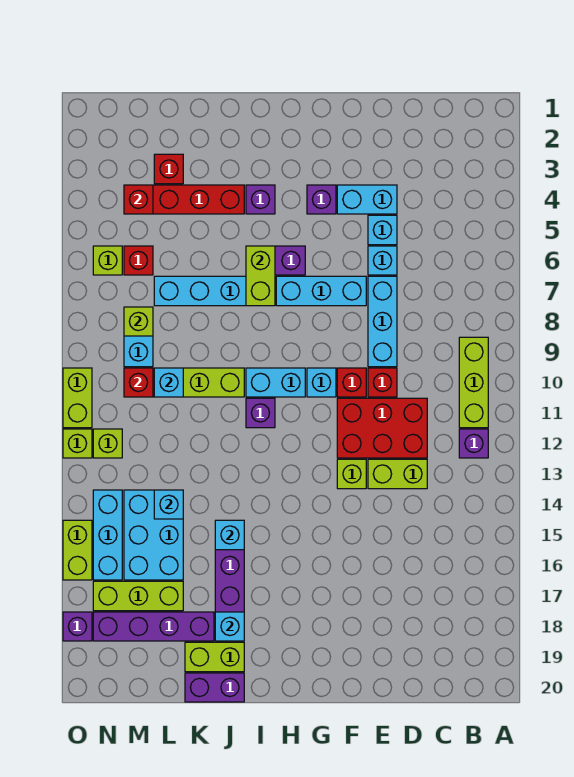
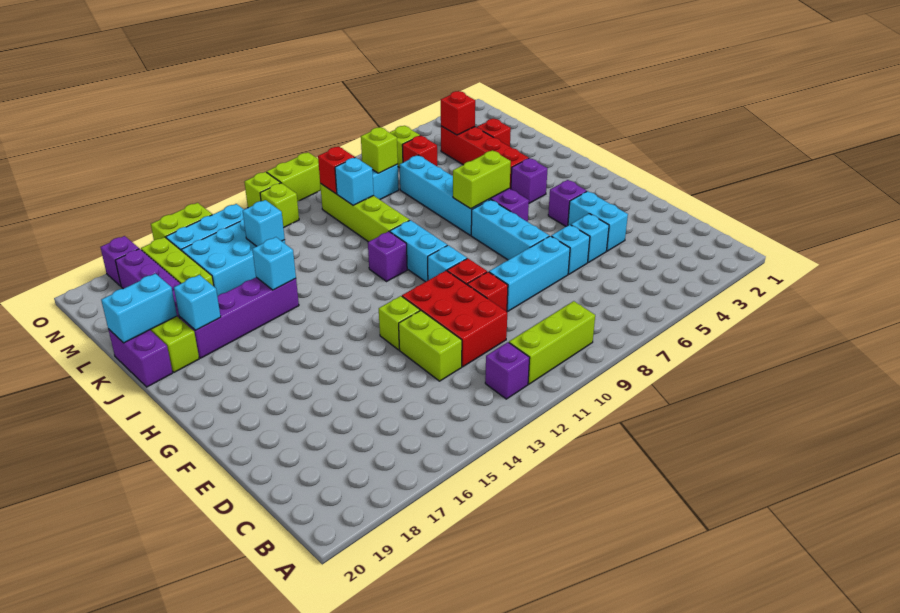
none -> cyan 1x2 brick [101,274,177,343]

